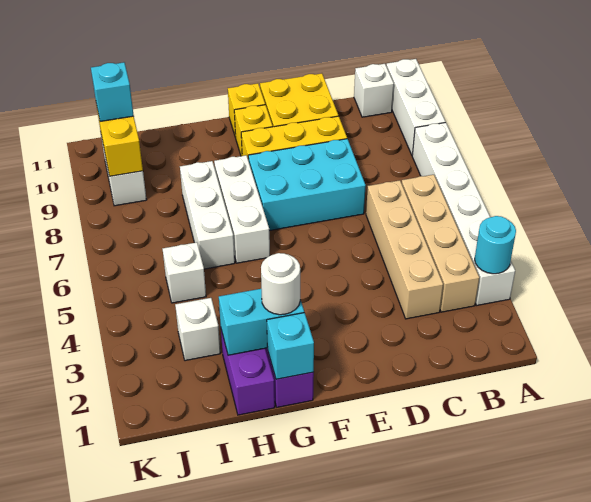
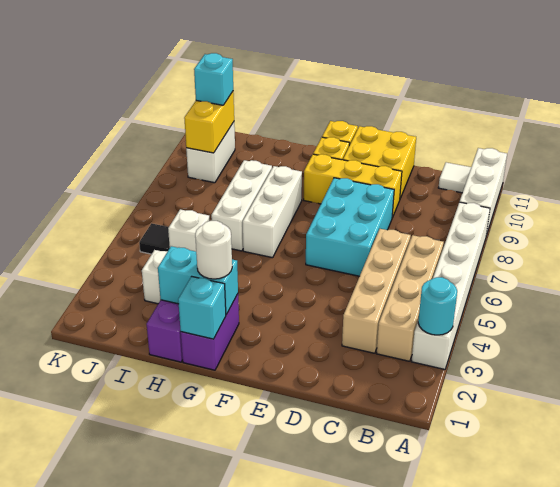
white 1x1 brick [354,64,394,117] -> white 1x1 tile [438,162,471,193]
cyan 2x3 brick [248,139,366,231] -> cyan 2x3 brick turned to [306,178,394,276]
none -> black 1x1 tile [139,223,170,254]

